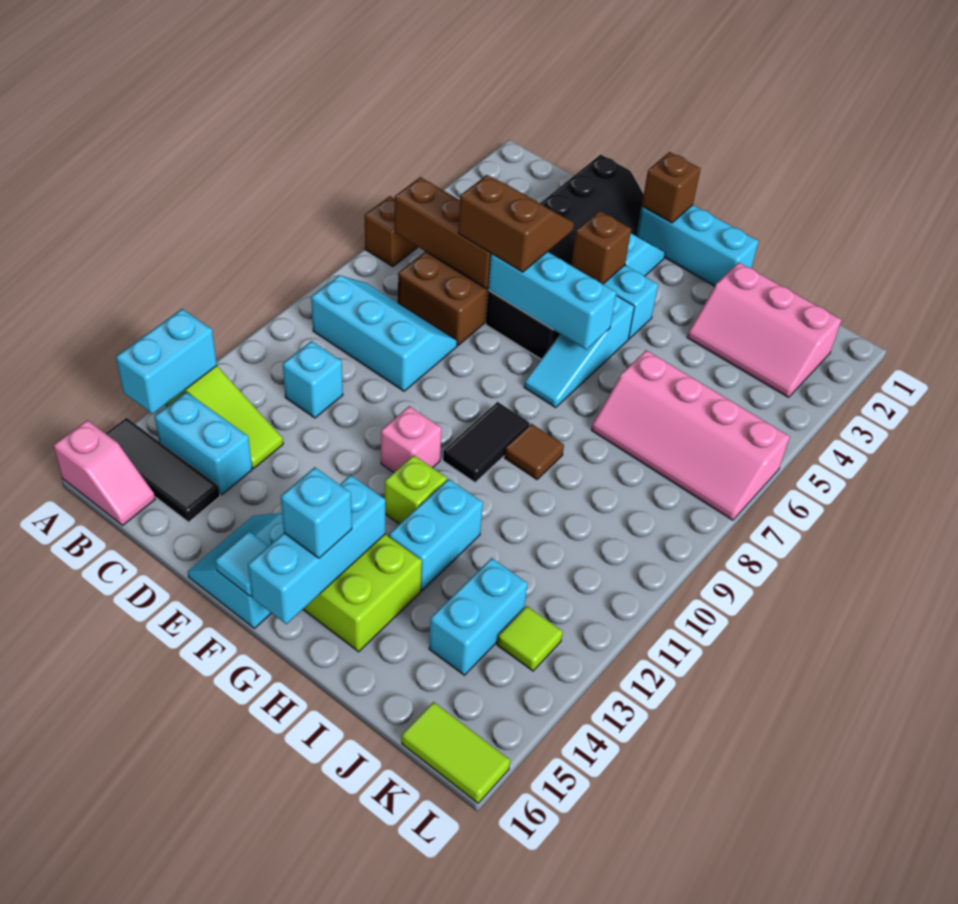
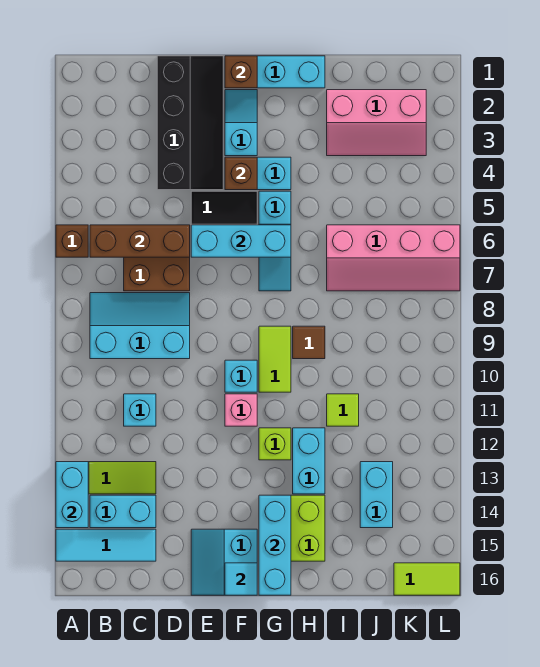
black 1x3 tile [105,418,220,522] -> cyan 1x3 tile [56,529,156,561]
pink 1x2 slope [53,420,155,525] -> none
brown 2x2 slope [458,175,574,272] -> none
black 1x2 tile [443,402,530,483] -> lime 1x2 tile [259,326,291,392]
cyan 1x1 brick [281,467,352,558] -> cyan 1x1 brick moved to [225,360,257,392]
lime 1x1 tile [497,606,563,671] -> lime 1x1 tile moved to [327,394,359,426]

